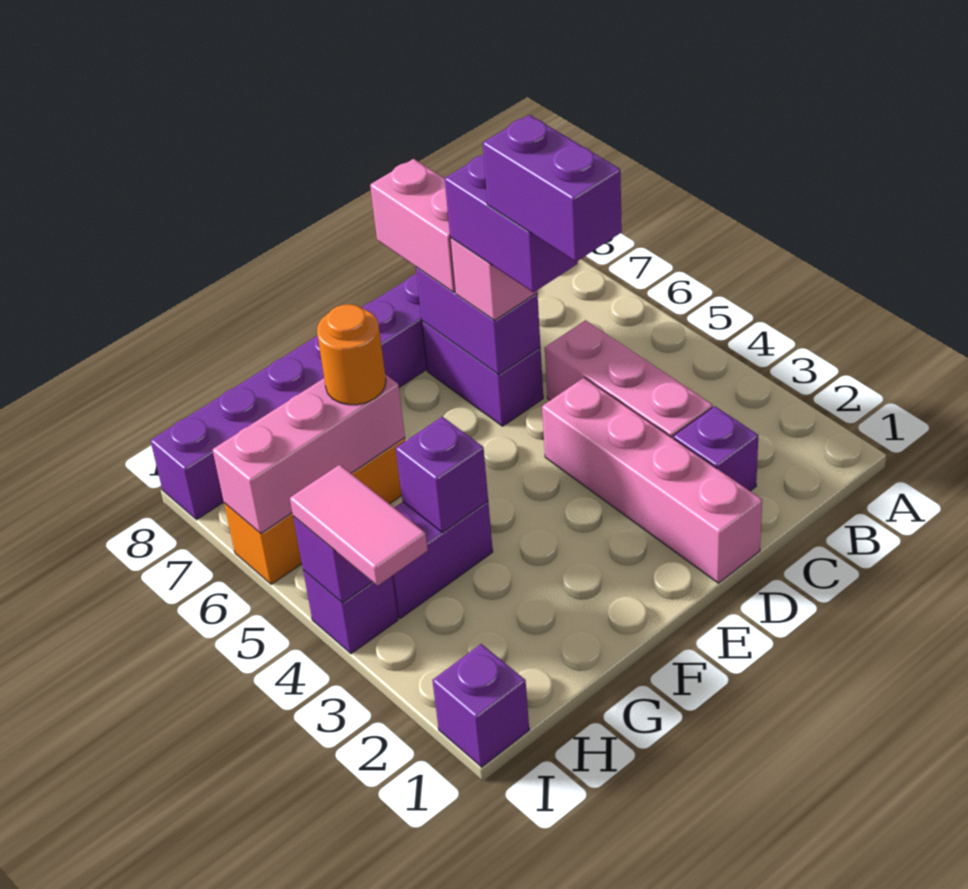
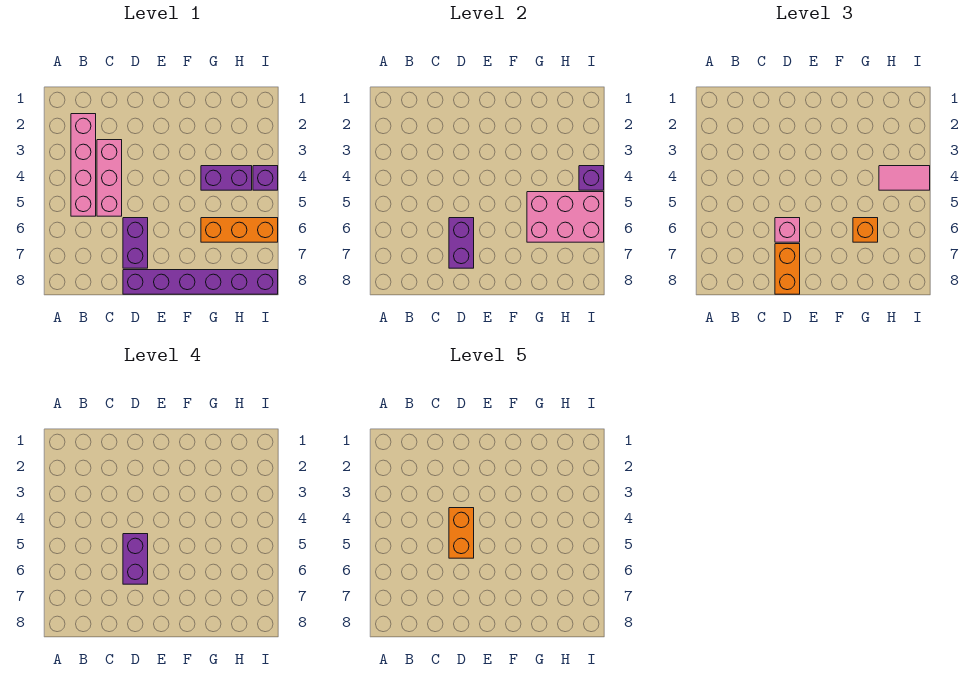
purple 1x1 brick [674,406,758,491] -> none
pink 1x4 brick [542,378,762,583] -> pink 1x4 brick moved to [71,114,96,216]
purple 1x2 brick [483,115,622,262] -> orange 1x2 brick [449,508,474,558]
pink 1x2 brick [370,159,455,292] -> orange 1x2 brick [775,244,800,294]
purple 1x1 brick [396,417,488,533] -> none
pink 1x3 brick [213,374,405,533] -> pink 2x3 brick [527,192,604,242]
orange 1x1 round brick [317,304,386,405] -> orange 1x1 brick [853,218,878,242]
purple 1x1 brick [432,644,529,767] -> none
pink 1x2 tile [290,465,428,586] -> pink 1x2 tile turned to [879,166,930,190]

